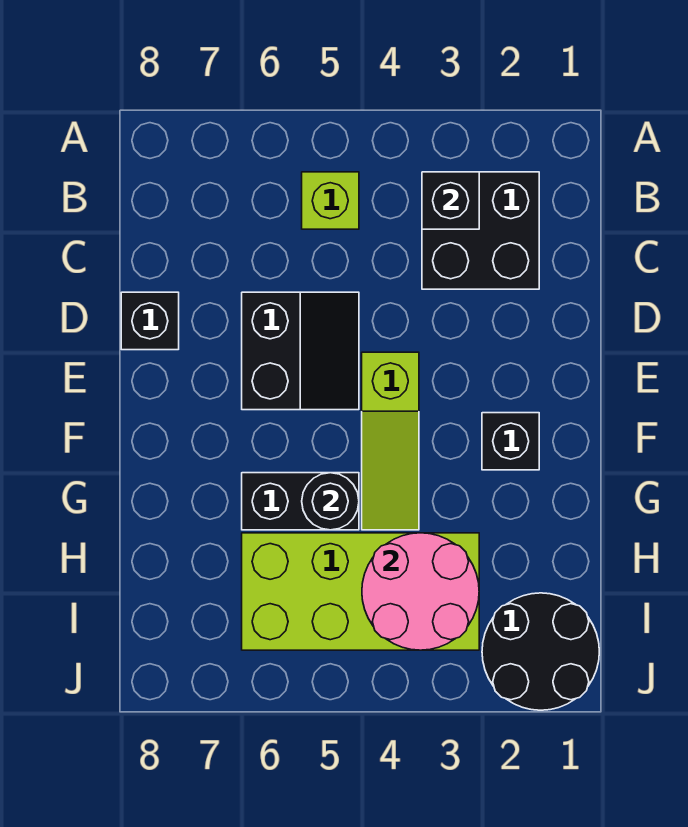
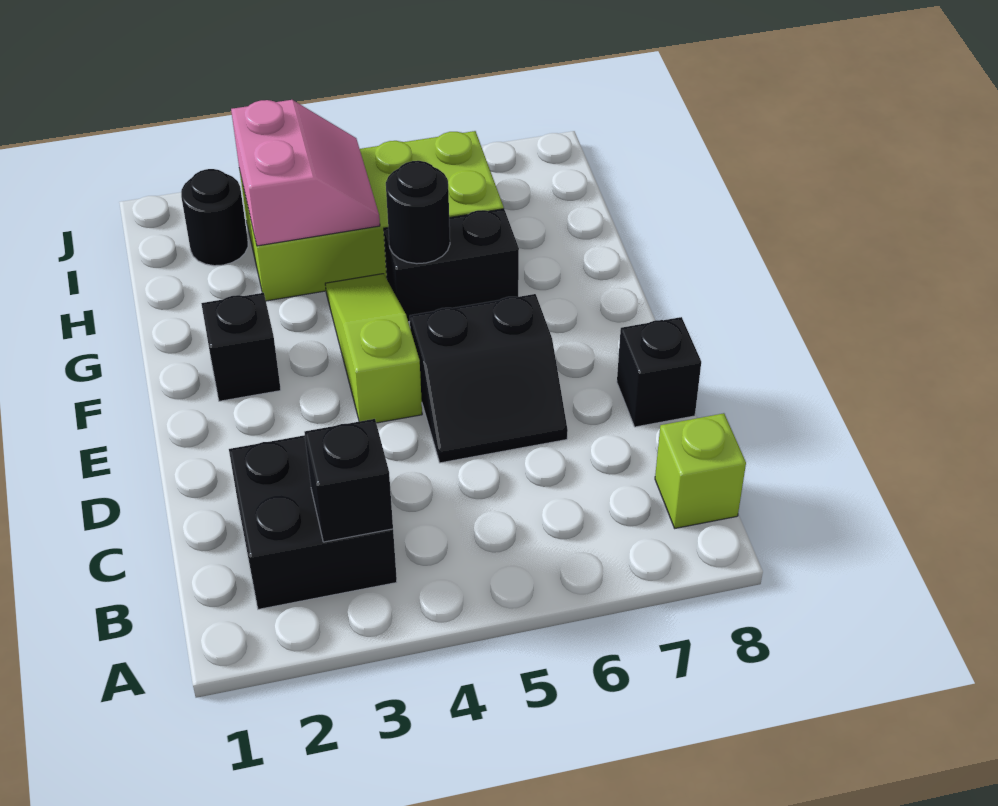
lime 1x1 brick [302,172,359,229] -> lime 1x1 brick moved to [655,413,746,528]
black 2x2 slope [242,292,359,410] -> black 2x2 slope turned to [410,294,568,463]
pink 2x2 round brick [362,533,479,650] -> pink 2x2 slope [231,100,380,246]
black 2x2 round brick [482,593,599,710] -> black 1x1 round brick [181,169,248,266]

